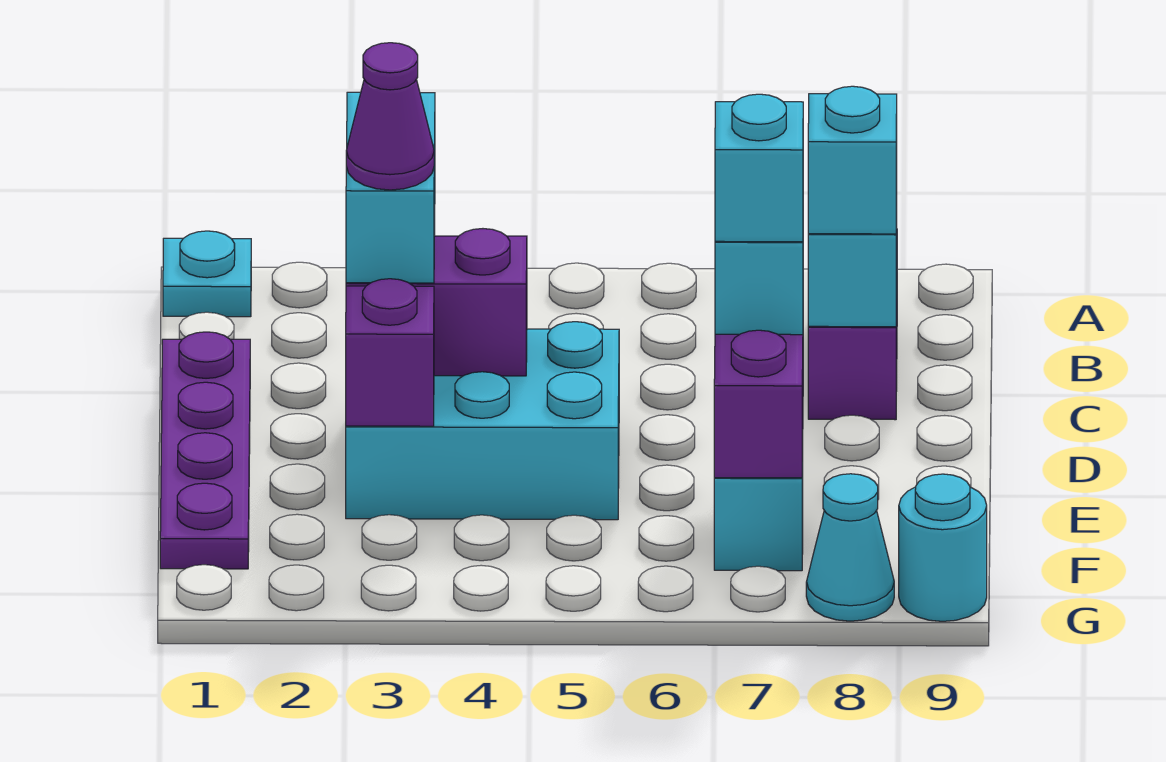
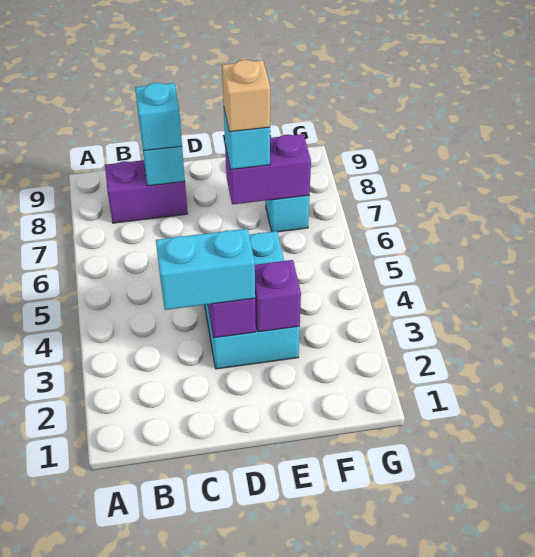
cyan 1x1 plate [163,231,251,317] -> none
purple 1x4 plate [160,332,250,569] -> none
purple 1x1 cone [346,43,434,190] -> none
cyan 1x1 brick [715,94,803,242] -> tan 1x1 brick [222,60,270,132]
cyan 1x1 cone [806,474,894,621] -> none
cyan 1x1 round brick [899,474,987,621] -> none

